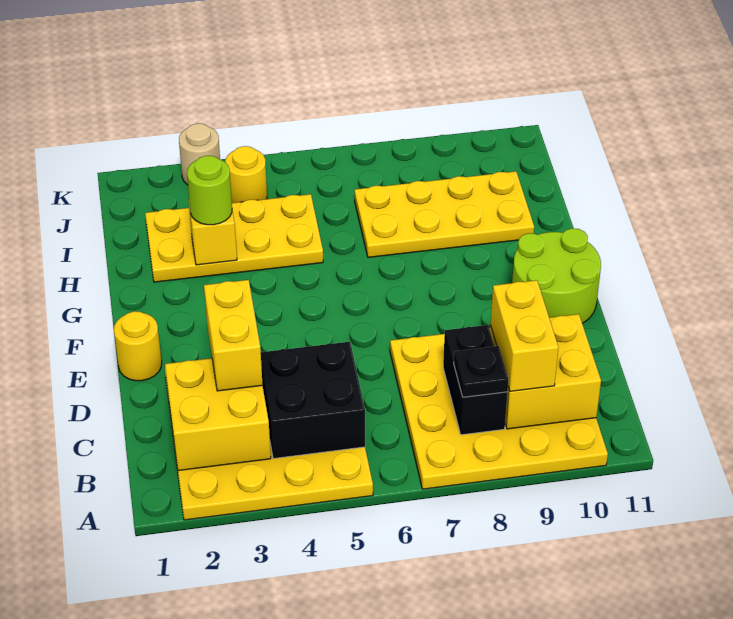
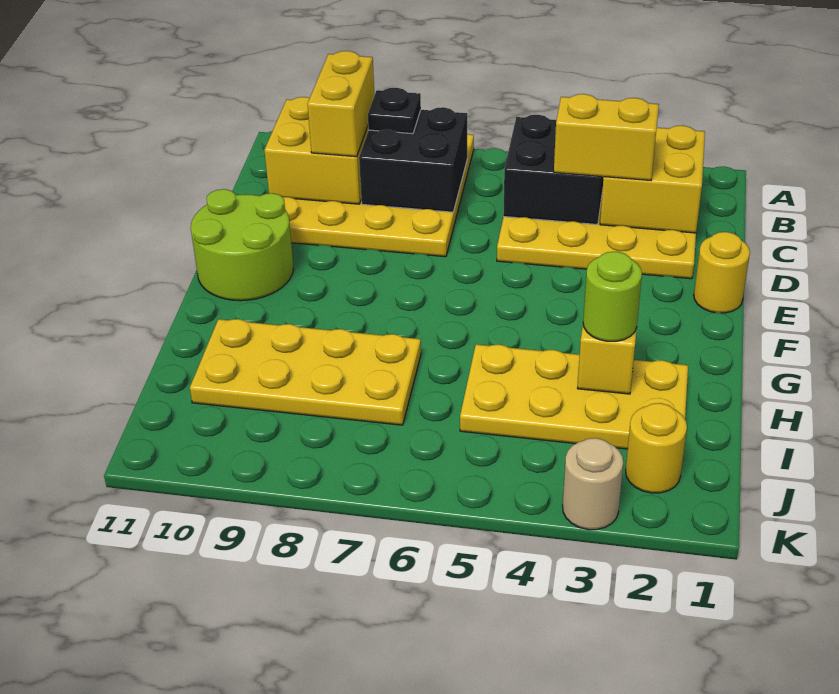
black 1x2 brick [443,325,507,435] -> black 2x2 brick [359,107,467,212]
yellow 1x2 brick [204,280,263,391] -> yellow 1x2 brick turned to [554,94,659,180]
yellow 1x1 round brick [225,146,267,203] -> yellow 1x1 round brick moved to [626,403,687,493]

